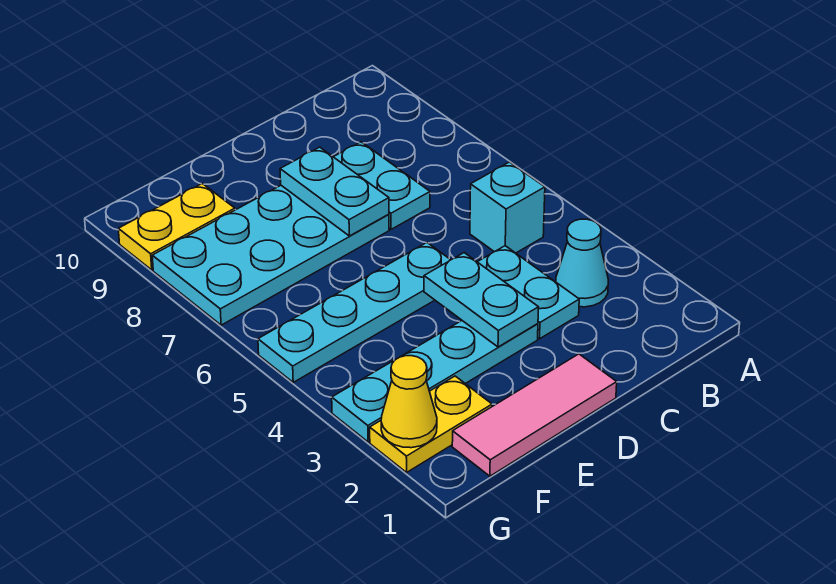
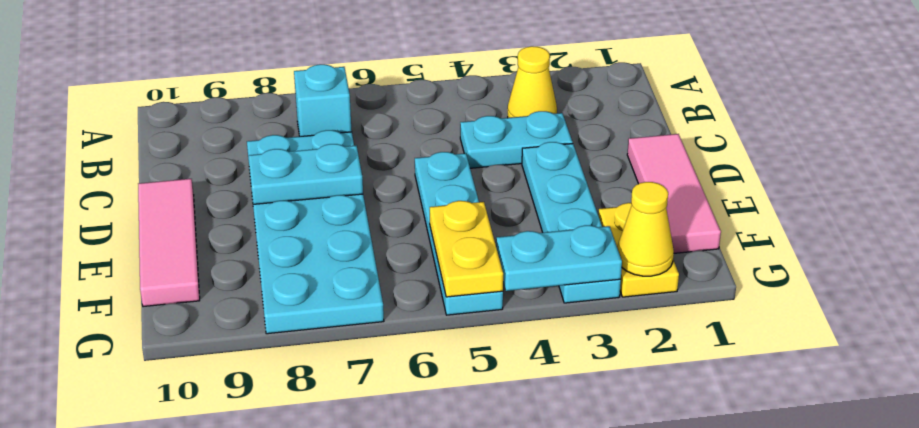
cyan 1x1 cone [556,219,608,307] -> yellow 1x1 cone [508,46,557,118]
cyan 1x1 brick [470,162,545,253] -> cyan 1x1 brick moved to [294,64,352,136]
cyan 1x2 plate [424,253,539,347] -> cyan 1x2 plate moved to [496,225,622,291]
none -> pink 1x3 tile [138,179,200,307]
yellow 1x2 plate [118,183,235,270] -> yellow 1x2 plate moved to [430,201,503,297]

